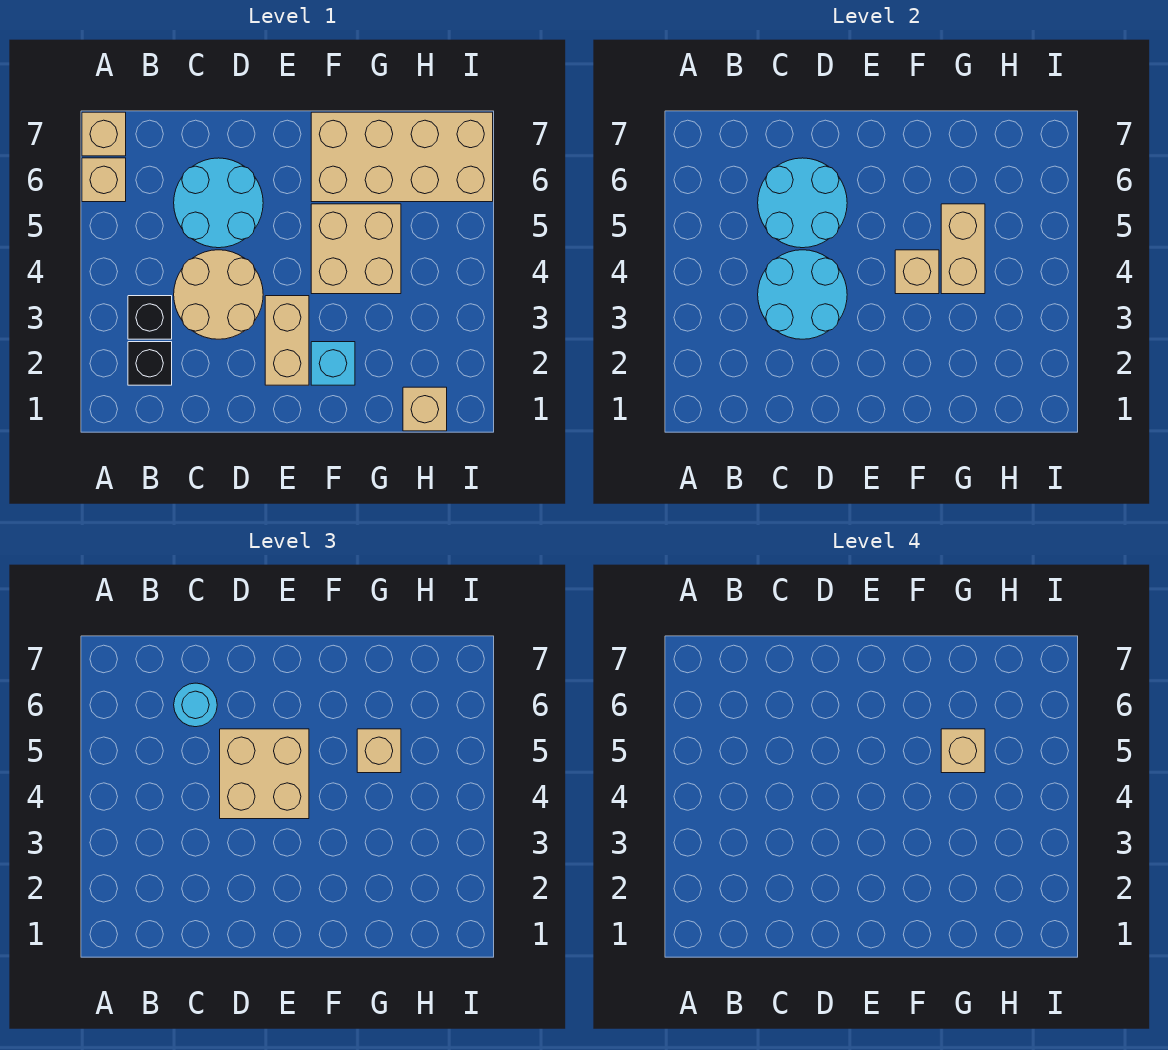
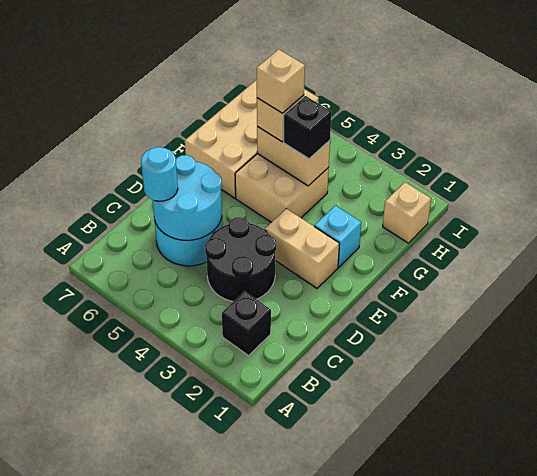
tan 1x1 brick [82,158,126,202] -> none
tan 1x1 brick [82,112,126,156] -> none
black 1x1 brick [128,296,172,339] -> black 1x1 brick moved to [283,96,331,159]
tan 2x2 round brick [174,250,263,339] -> black 2x2 round brick [205,217,276,302]
cyan 2x2 round brick [758,250,847,339] -> none
tan 2x2 brick [220,729,309,819] -> none
tan 1x1 brick [895,250,939,294] -> none

